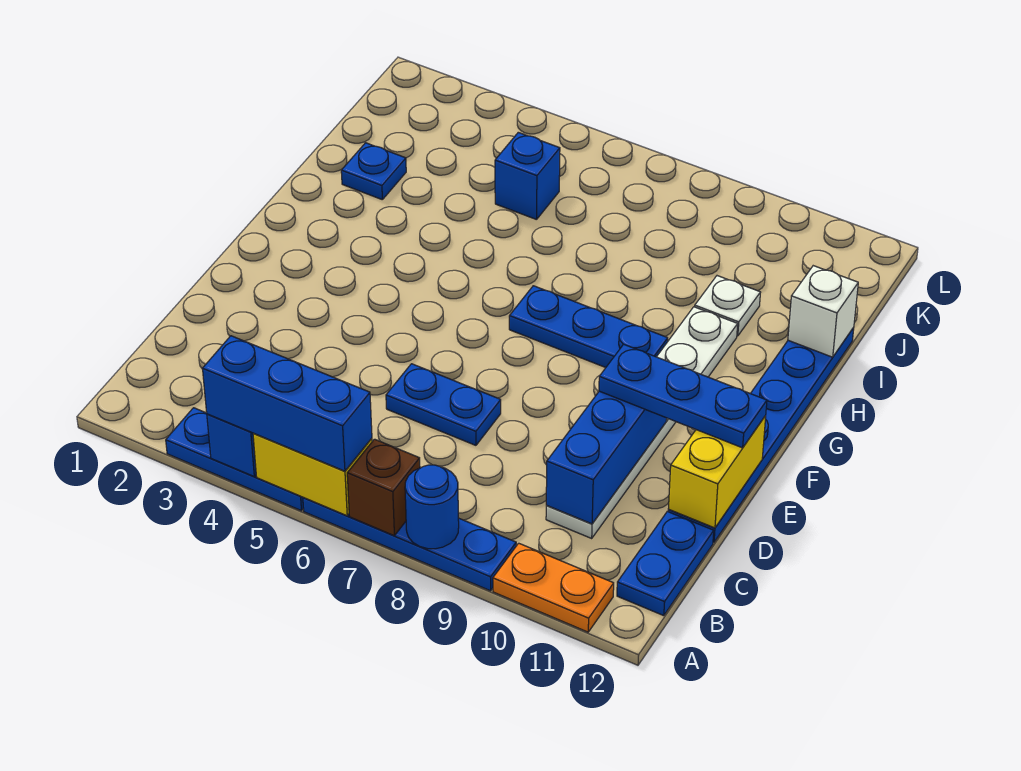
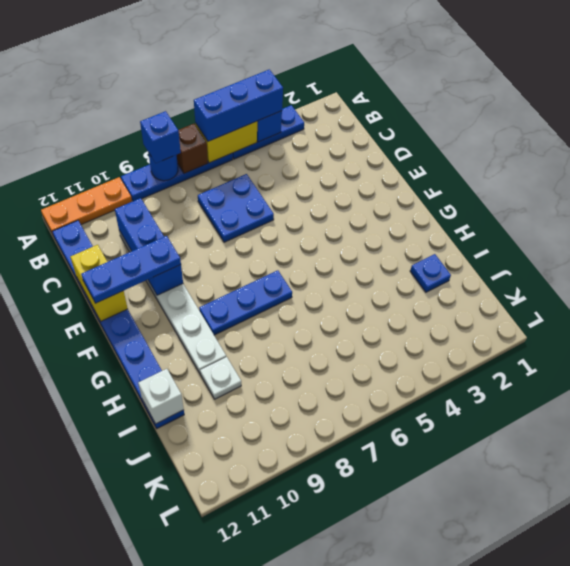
orange 1x2 plate [493,543,614,632] -> orange 1x3 plate [41,177,132,234]
blue 1x2 plate [386,364,501,445] -> blue 2x2 plate [198,174,274,242]
blue 1x1 brick [495,132,560,220] -> blue 1x1 brick moved to [140,111,181,163]

